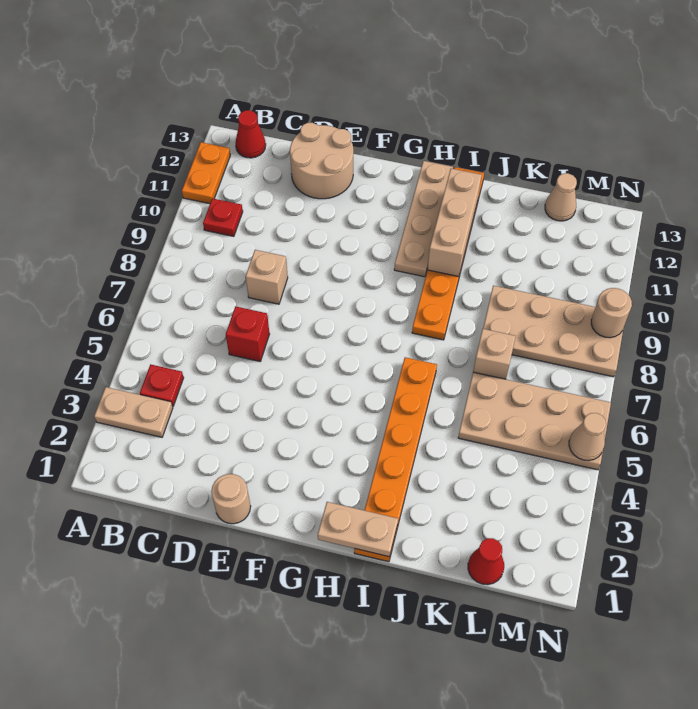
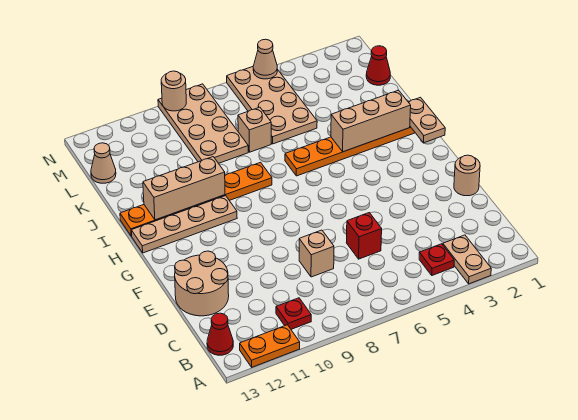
none -> tan 1x3 brick [331,90,411,152]

